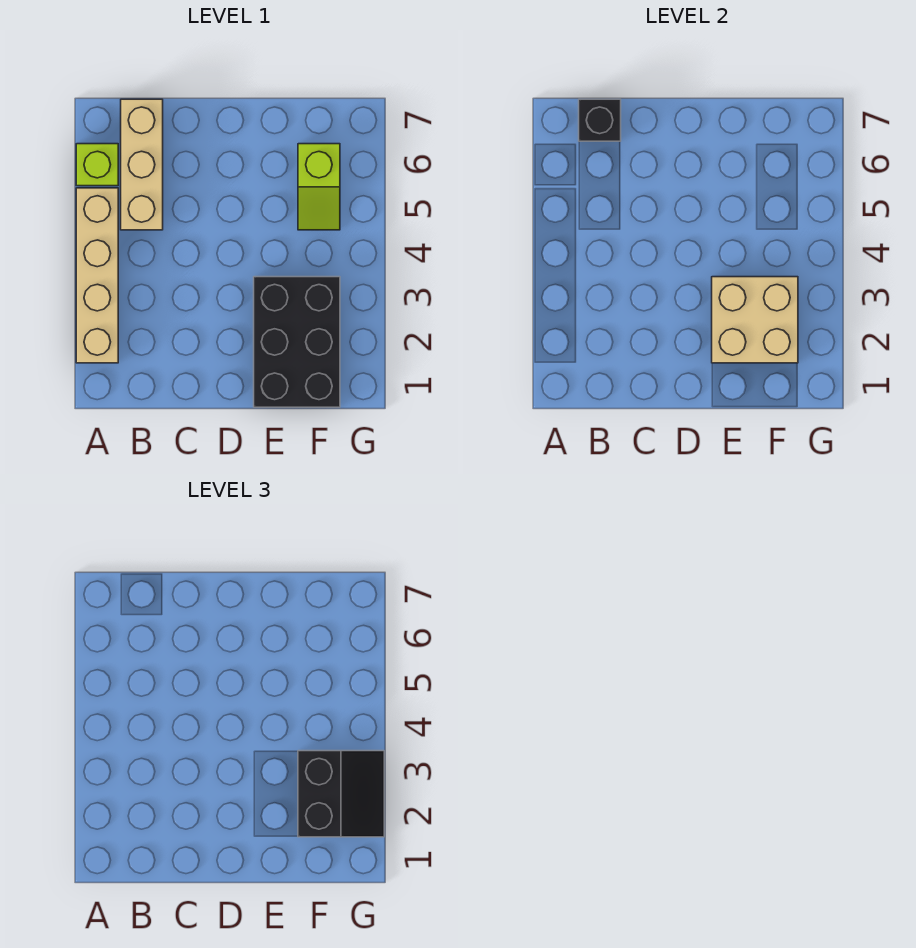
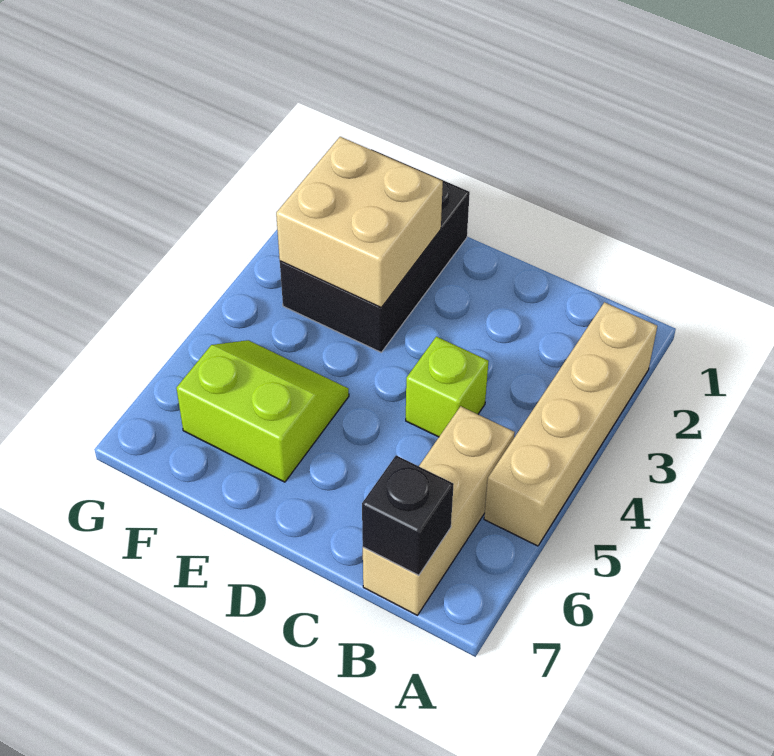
lime 1x1 brick [76,144,118,186] -> lime 1x1 brick moved to [406,337,489,437]
black 2x2 slope [298,751,384,837] -> none
lime 1x2 slope [298,144,340,230] -> lime 2x2 slope [176,340,349,482]

